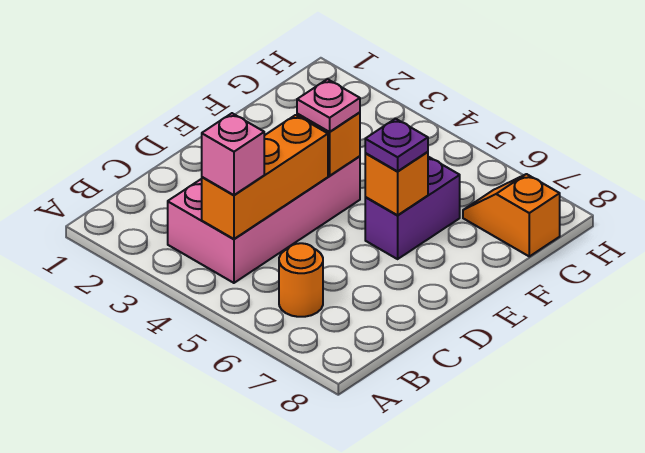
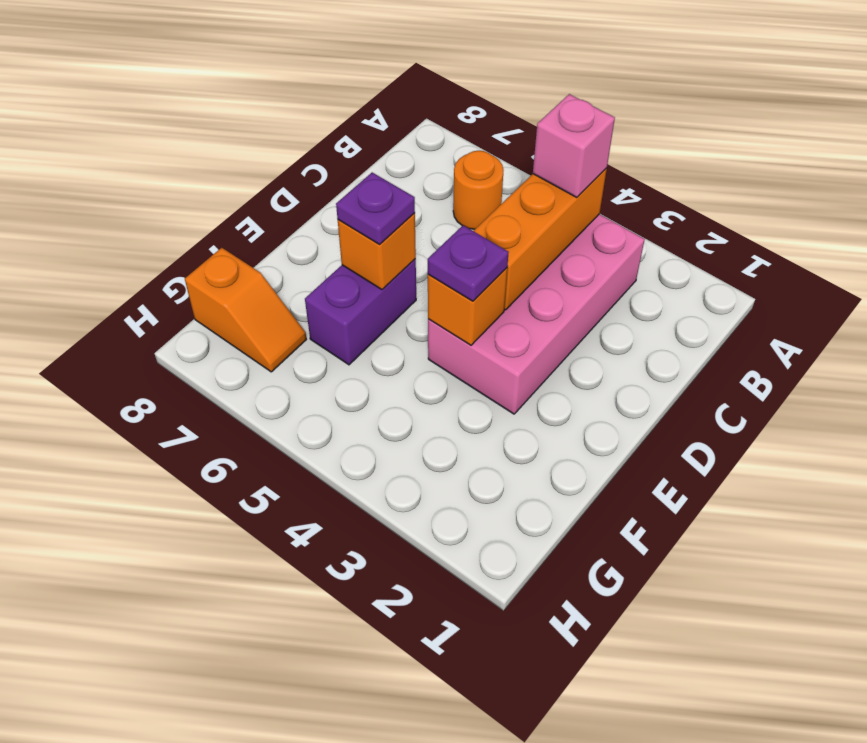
pink 1x1 plate [297,79,360,132] -> purple 1x1 plate [428,225,509,301]

